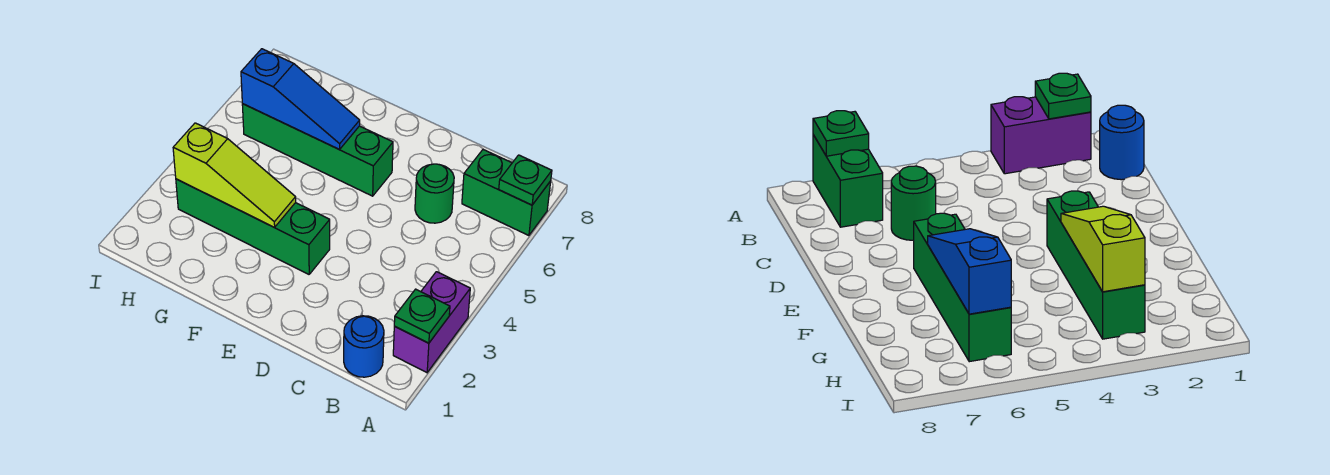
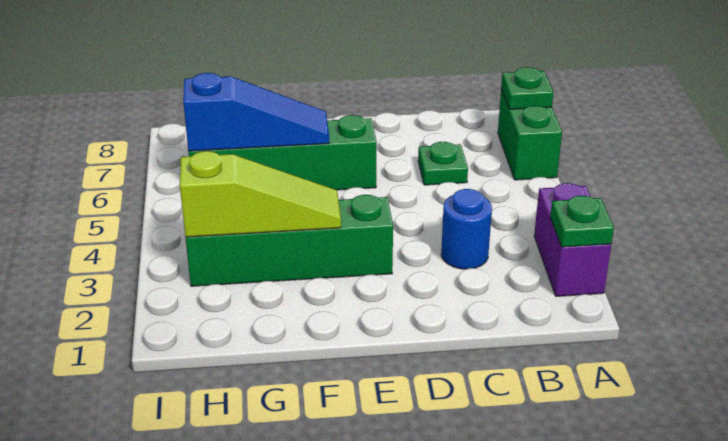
green 1x2 brick [462,149,551,236] -> green 1x2 brick turned to [498,89,562,180]
blue 1x1 round brick [344,316,384,377] -> blue 1x1 round brick moved to [441,189,492,269]
green 1x1 round brick [415,164,454,223] -> green 1x1 plate [418,142,468,185]

